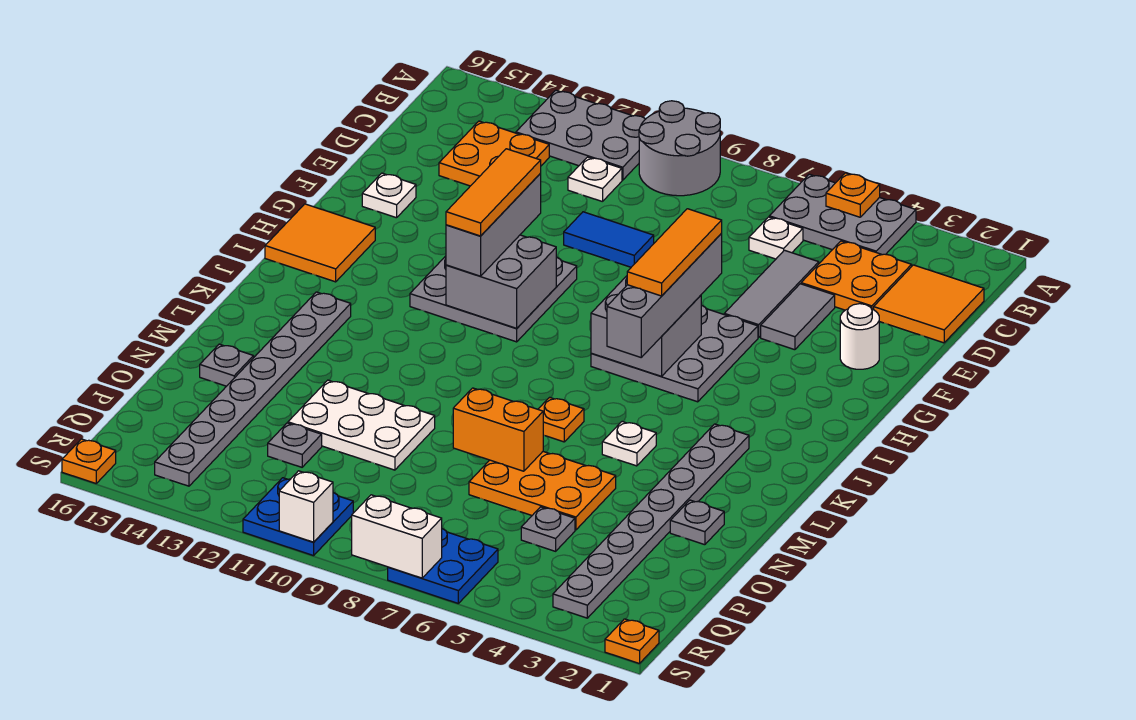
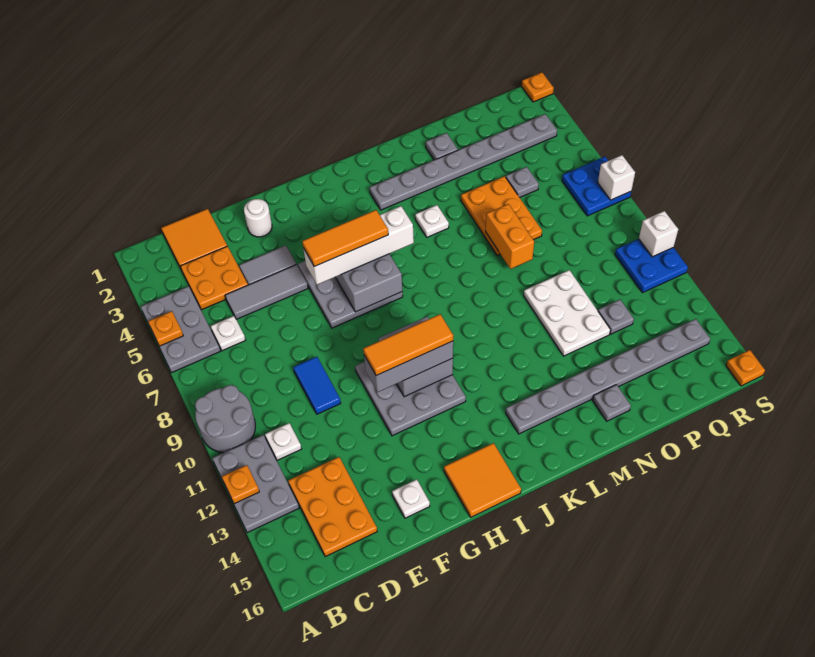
orange 2x2 plate [439,121,549,186] -> orange 2x3 plate [288,457,377,557]
grey 1x4 brick [607,234,722,357] -> white 1x4 brick [303,206,414,285]
orange 1x1 plate [538,397,584,442] -> orange 1x1 plate moved to [222,465,259,504]
white 1x2 brick [352,495,442,578] -> white 1x1 brick [598,155,635,200]

